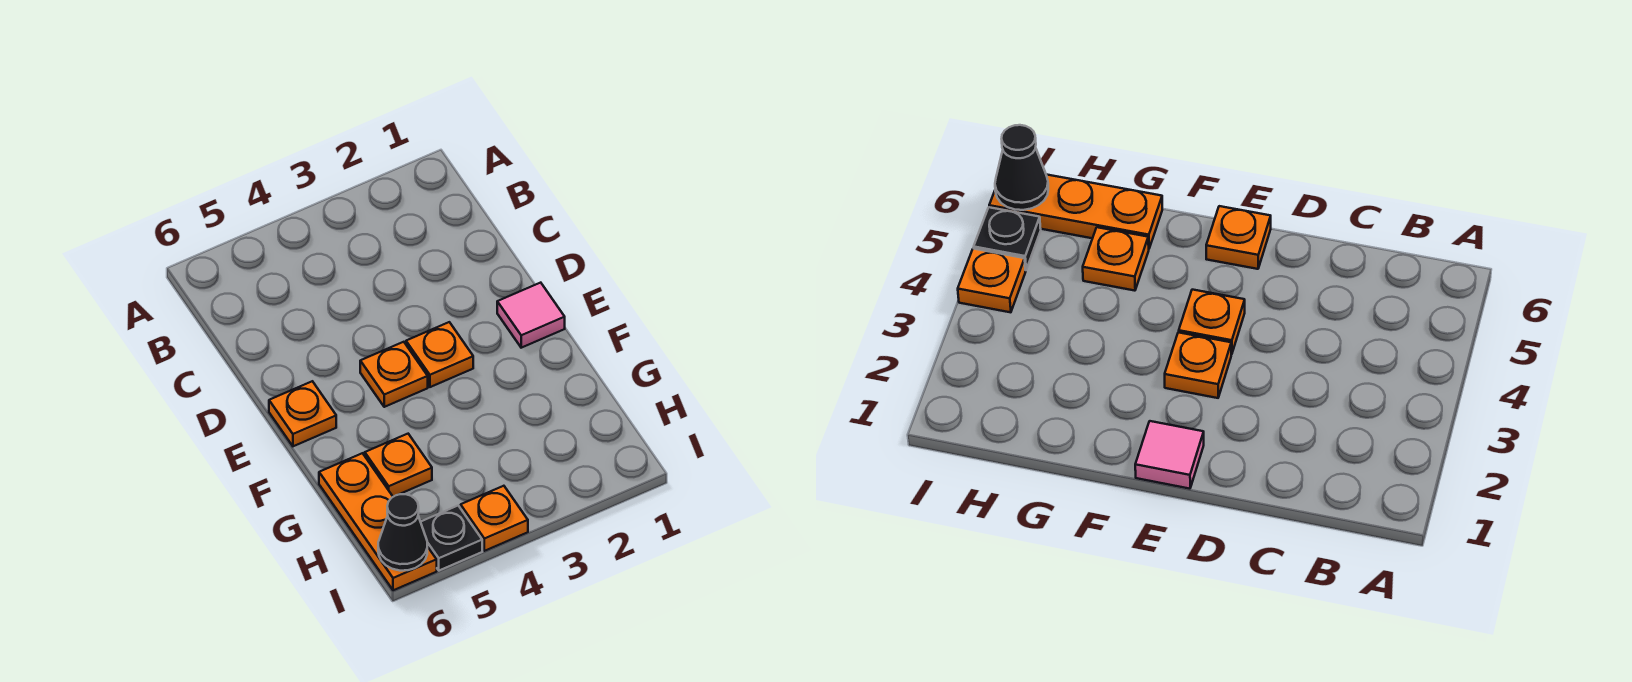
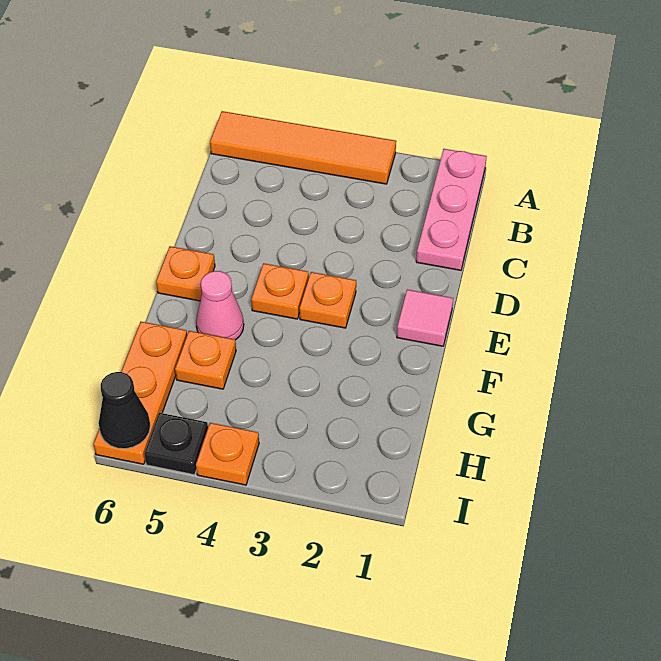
none -> pink 1x3 plate [416,149,487,270]
none -> orange 1x4 tile [210,111,396,184]
none -> pink 1x1 cone [196,271,244,340]

